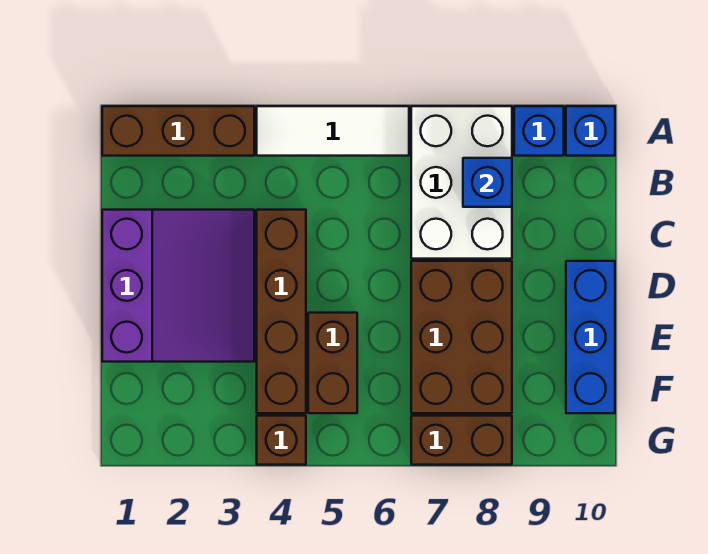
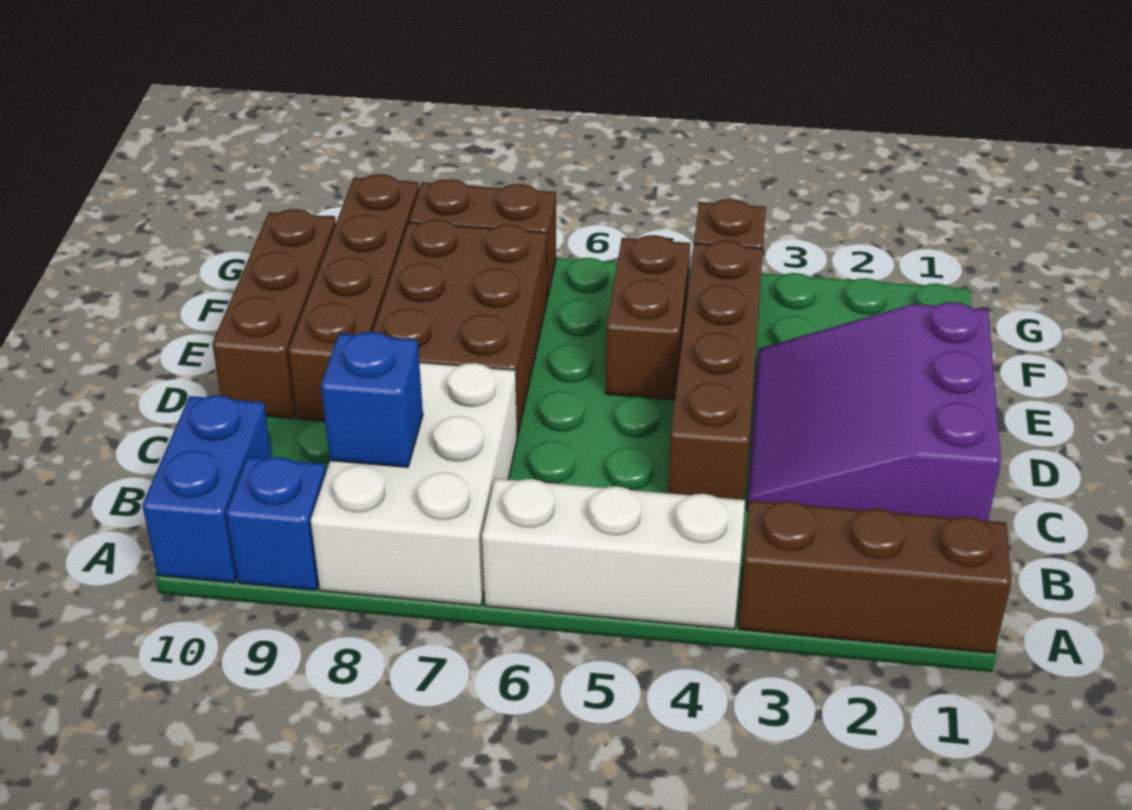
white 1x3 tile [257,106,409,156] -> white 1x3 brick [482,478,745,629]
blue 1x1 brick [566,106,615,156] -> blue 1x2 brick [142,395,272,583]
none -> brown 1x4 brick [288,174,419,421]
blue 1x3 brick [566,261,615,413] -> brown 1x3 brick [212,209,336,418]

